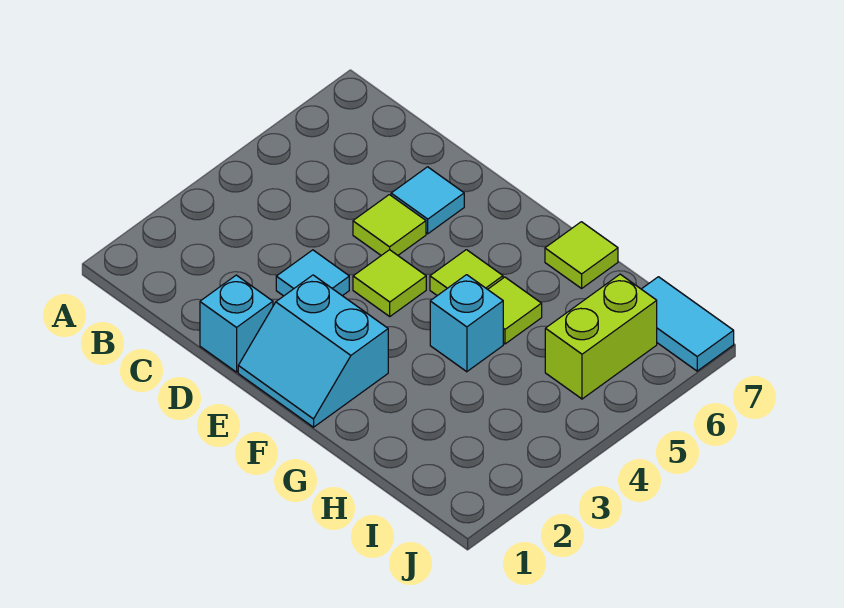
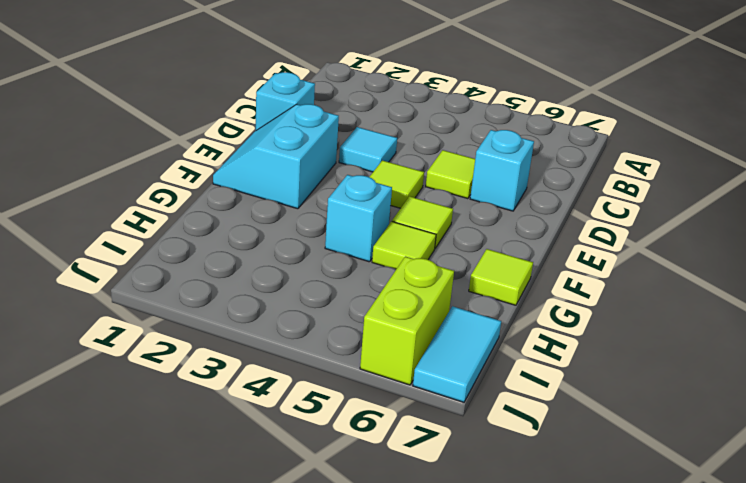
cyan 1x1 tile [391,167,464,234] -> cyan 1x1 brick [470,130,534,211]
lime 1x2 brick [545,274,657,399] -> lime 1x2 brick turned to [360,256,454,385]

